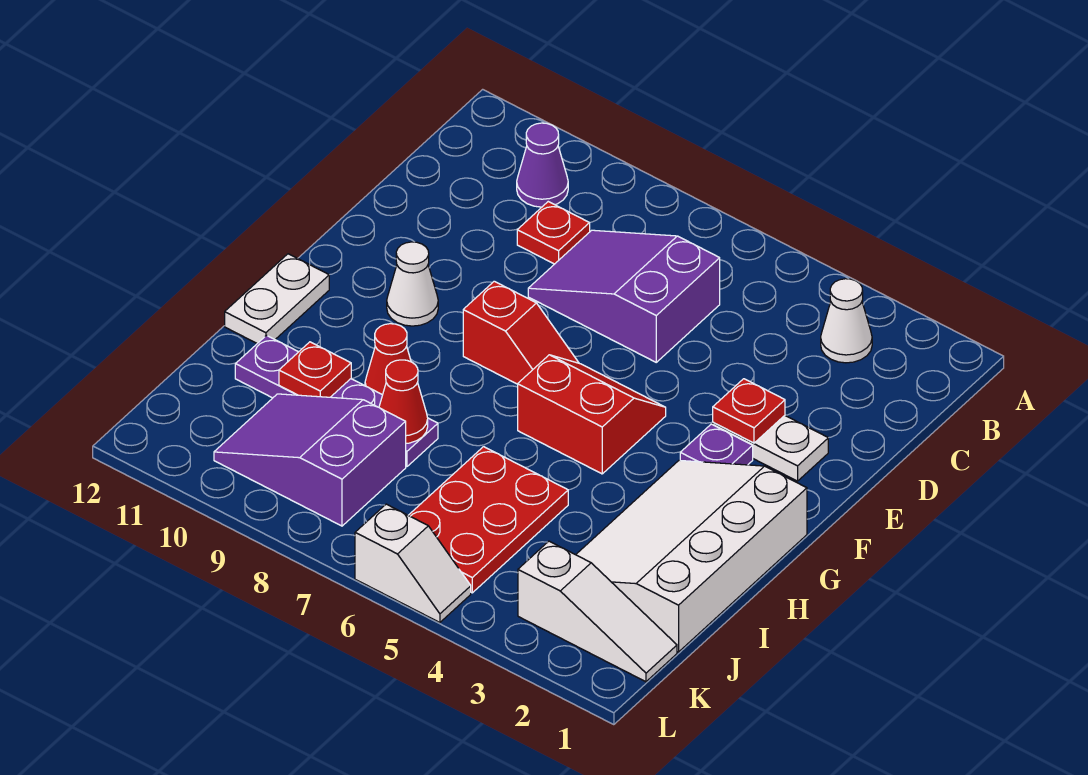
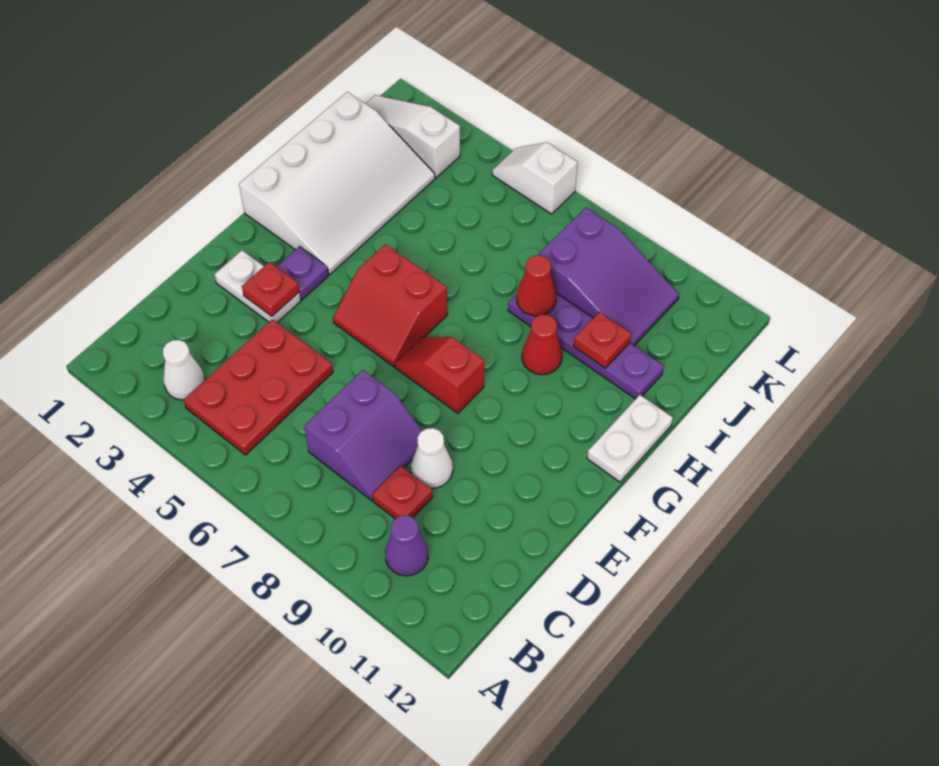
purple 2x3 slope [528,230,720,362] -> purple 2x2 slope [304,370,422,500]
white 1x1 cone [387,242,438,326] -> white 1x1 cone moved to [411,428,453,488]
red 2x3 plate [408,447,568,593] -> red 2x3 plate moved to [184,319,333,455]

